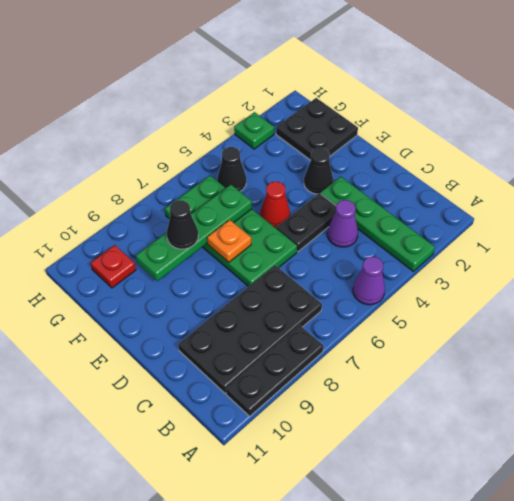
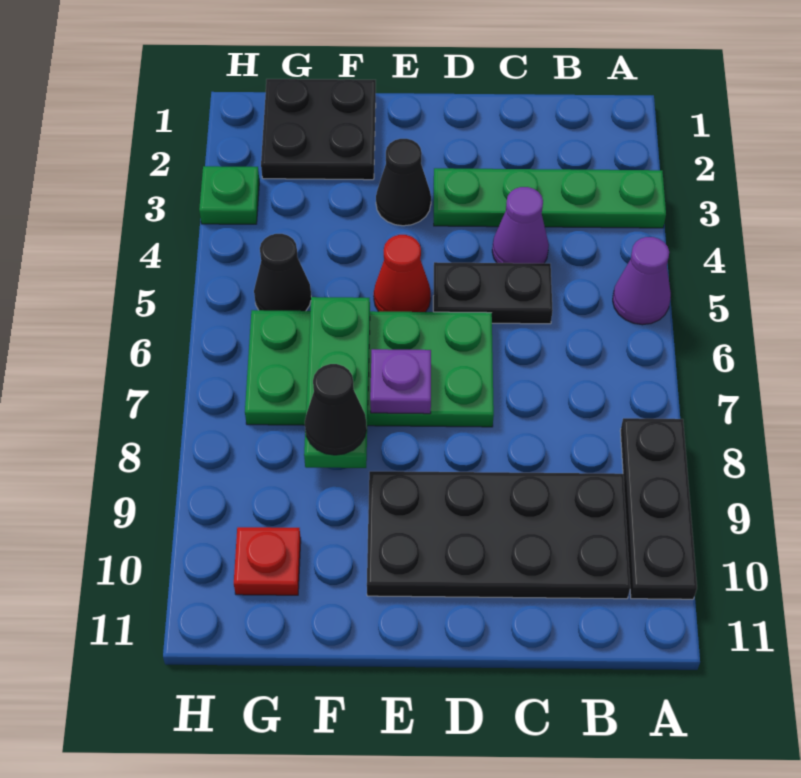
black 2x4 plate [178,265,322,393] -> black 2x4 plate turned to [367,471,630,599]
black 1x2 plate [276,193,336,252] -> black 1x2 plate turned to [433,262,553,324]
orange 1x1 plate [207,220,251,262] -> purple 1x1 plate [370,349,431,414]
green 1x4 plate [136,185,252,281] -> green 1x3 plate [304,297,370,468]

